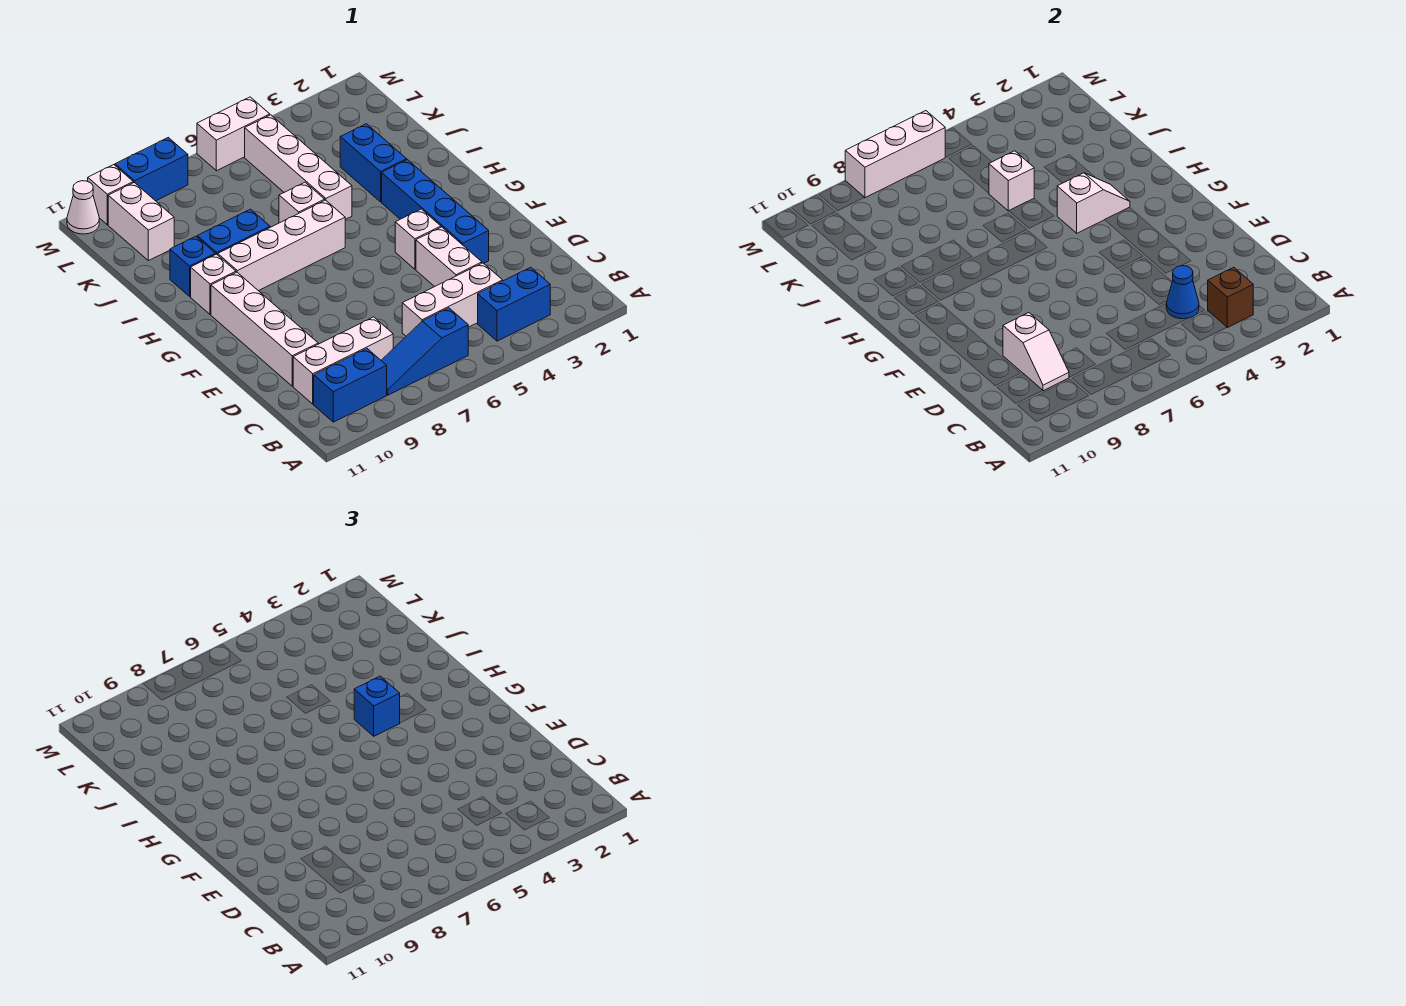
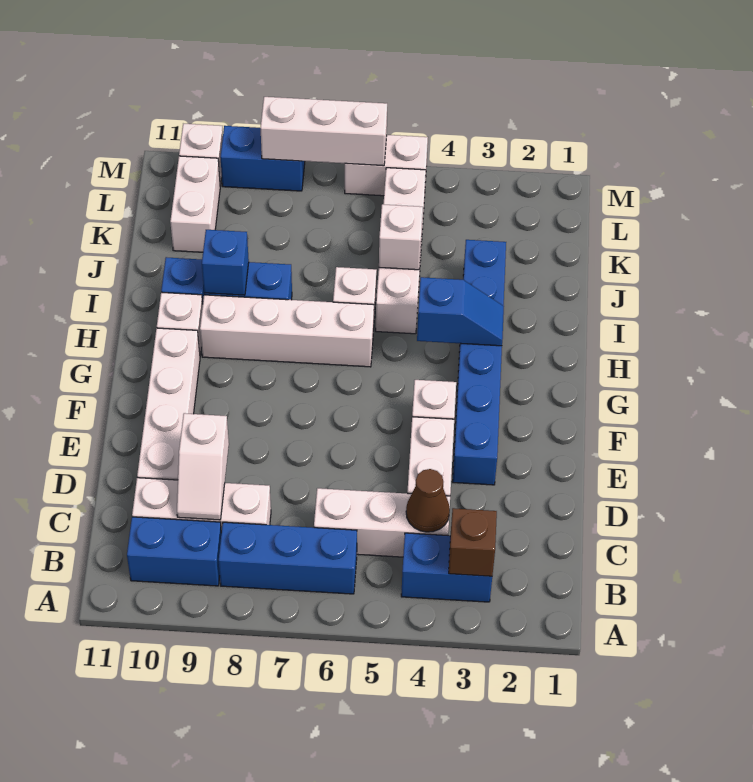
blue 1x3 slope [381,308,468,395] -> blue 1x3 brick [219,522,357,594]
blue 1x1 cone [1166,266,1199,319] -> brown 1x1 cone [406,469,450,532]
white 1x2 slope [1057,173,1130,233] -> blue 1x2 slope [417,277,504,346]
blue 1x1 brick [354,676,400,736] -> blue 1x1 brick moved to [202,230,249,295]
white 1x1 cone [67,181,99,234] -> none

